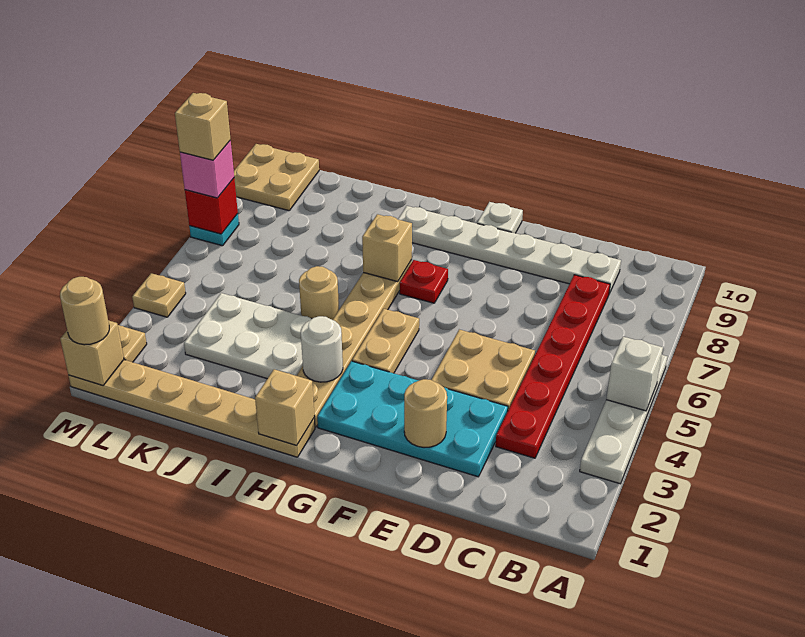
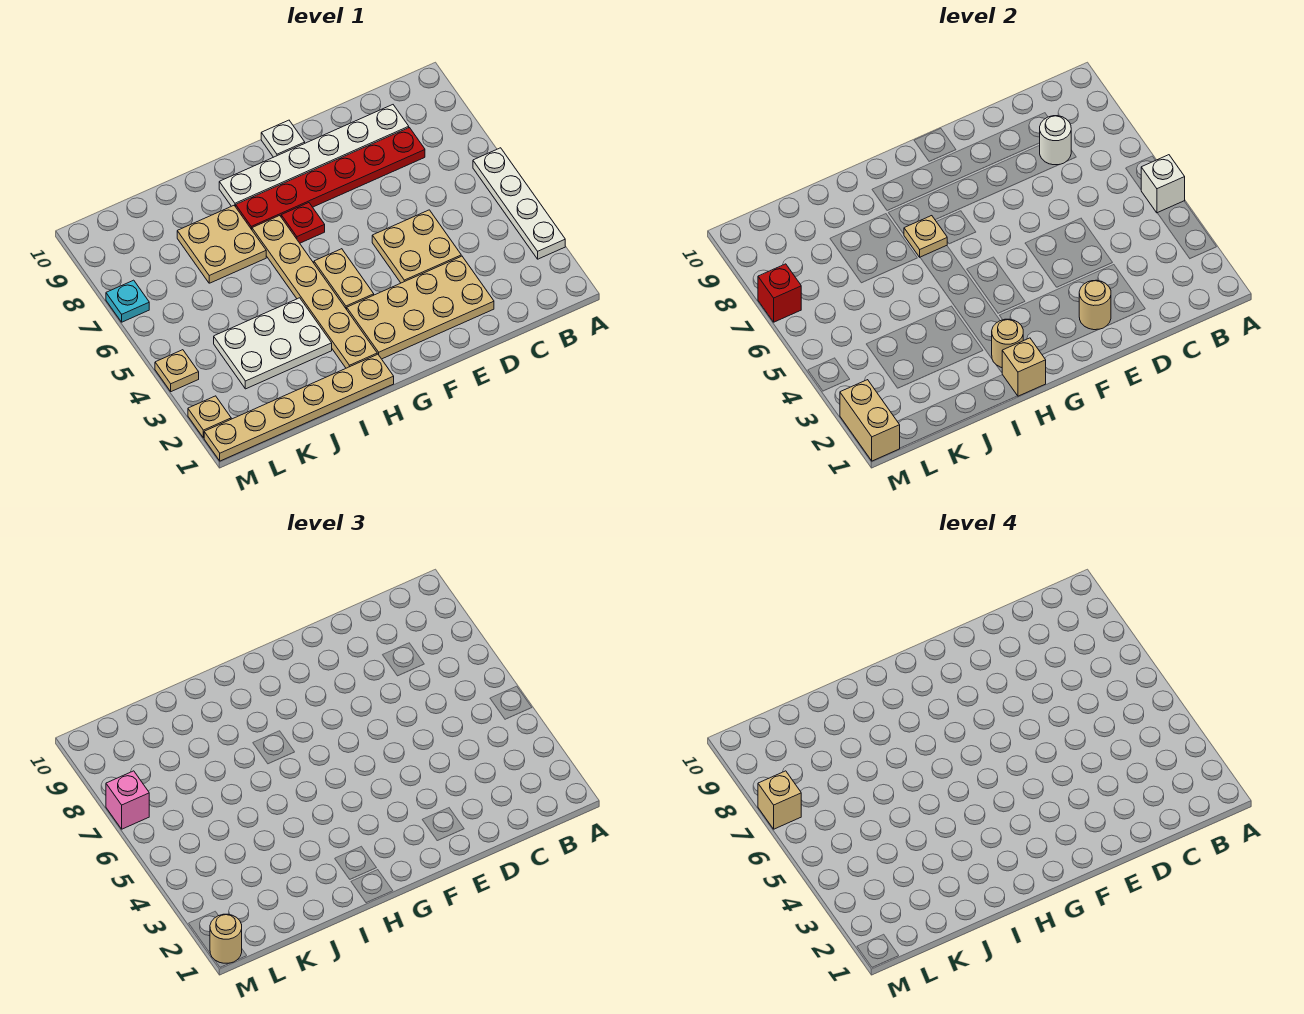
red 1x6 plate [496,275,610,458] -> red 1x6 plate turned to [236,128,425,230]
cyan 2x4 plate [317,361,508,477] -> tan 2x4 plate [347,256,494,359]
white 1x1 round brick [301,316,343,382] -> white 1x1 round brick moved to [1040,116,1071,165]
tan 1x1 brick [362,214,412,282] -> tan 1x1 plate [904,216,947,257]
tan 1x1 round brick [299,266,339,320] -> tan 1x1 round brick moved to [992,319,1023,368]
tan 2x2 plate [234,144,319,211] -> tan 2x2 plate moved to [177,206,266,283]
tan 1x1 brick [60,320,124,386] -> tan 1x2 brick [840,380,900,461]

